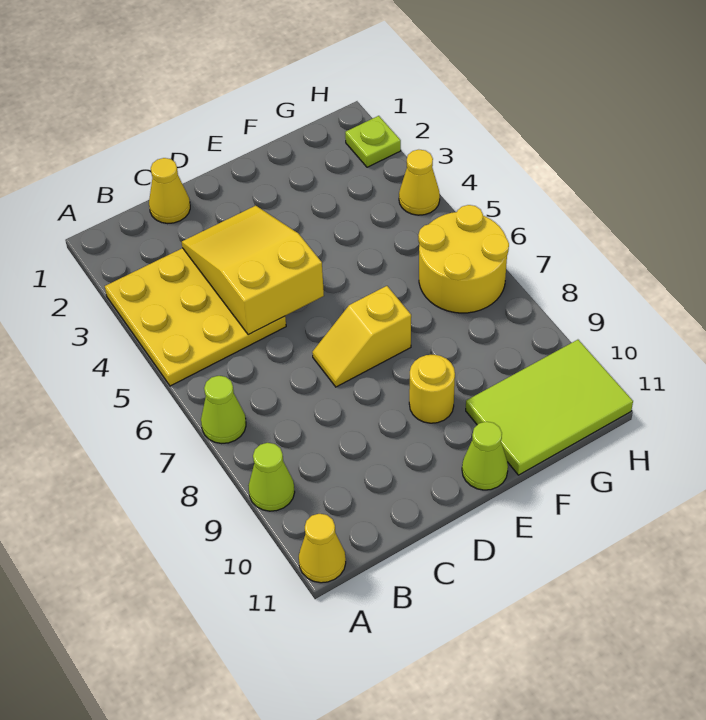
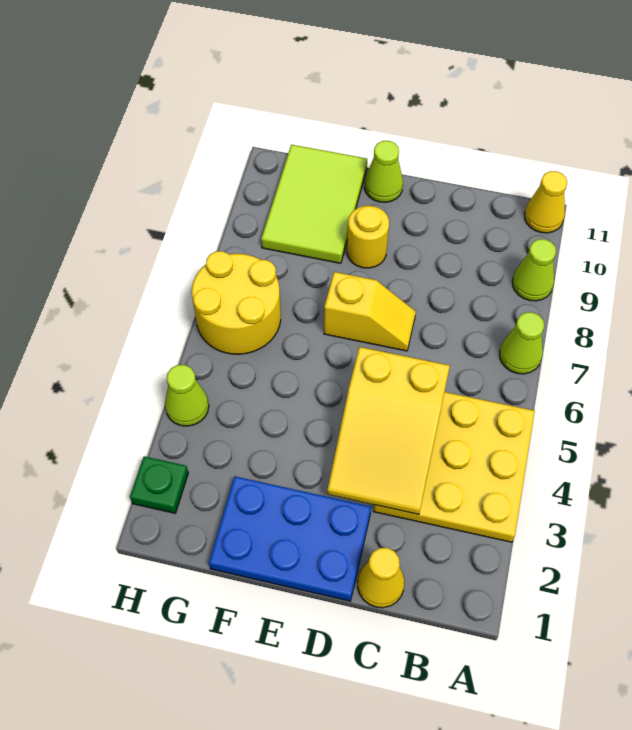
none -> blue 2x3 plate [209,476,371,601]
lime 2x3 tile [466,340,633,475] -> lime 2x3 tile turned to [261,145,367,263]
lime 1x1 plate [345,116,401,167] -> green 1x1 plate [130,456,188,513]
yellow 1x1 cone [399,150,440,215] -> lime 1x1 cone [165,365,209,426]

